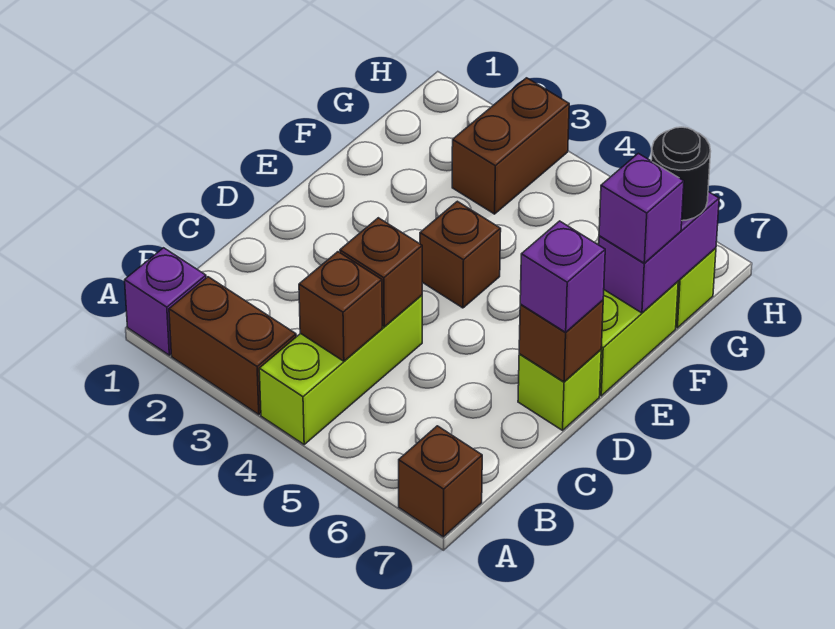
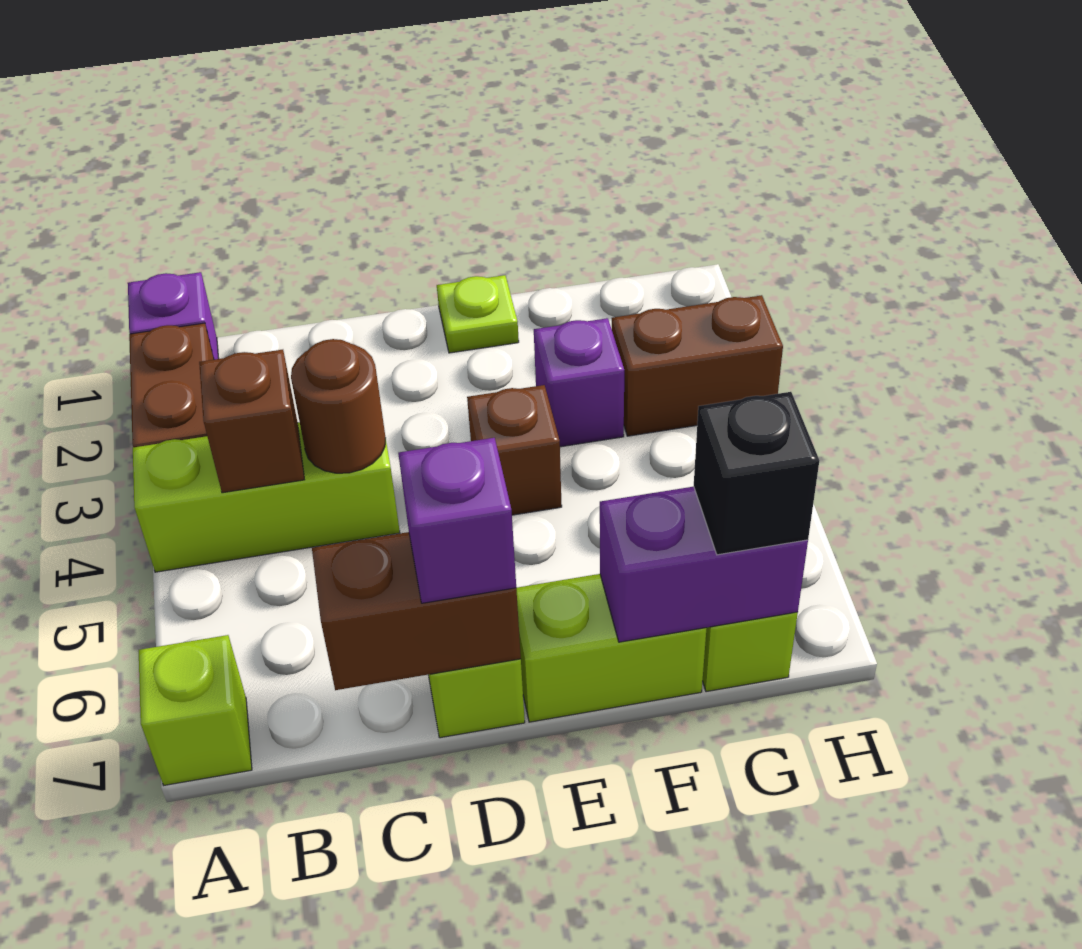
brown 1x1 brick [399,426,482,537] -> lime 1x1 brick [139,635,252,785]
brown 1x1 brick [340,218,422,327] -> brown 1x1 round brick [291,339,386,473]
brown 1x1 brick [519,300,603,382] -> brown 1x2 brick [312,532,521,690]
none -> lime 1x1 plate [437,275,519,353]
purple 1x1 brick [599,153,684,263] -> purple 1x1 brick moved to [534,318,624,447]
black 1x1 round brick [651,127,711,221] -> black 1x1 brick [694,392,819,555]

